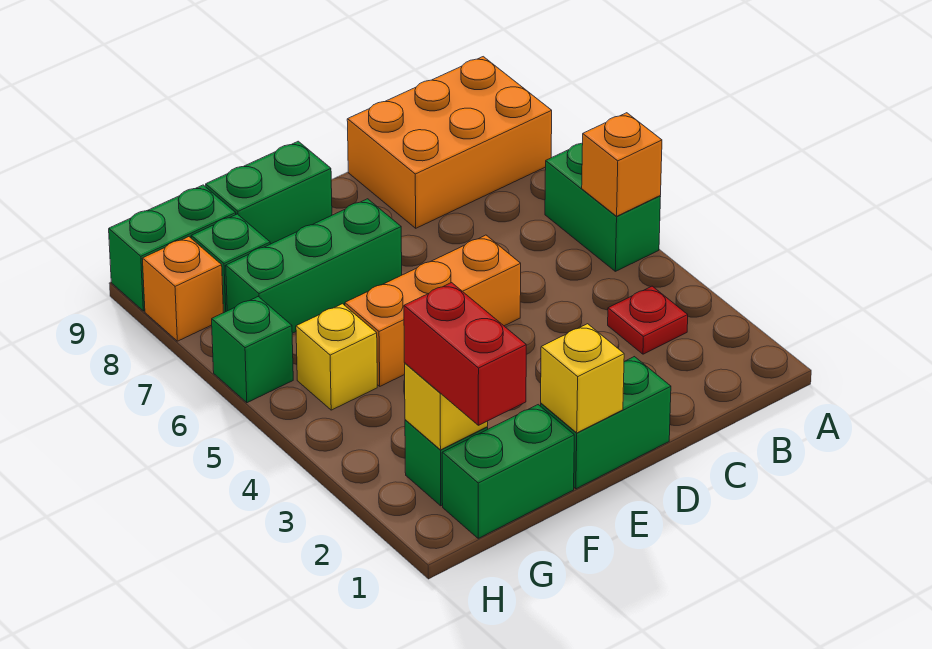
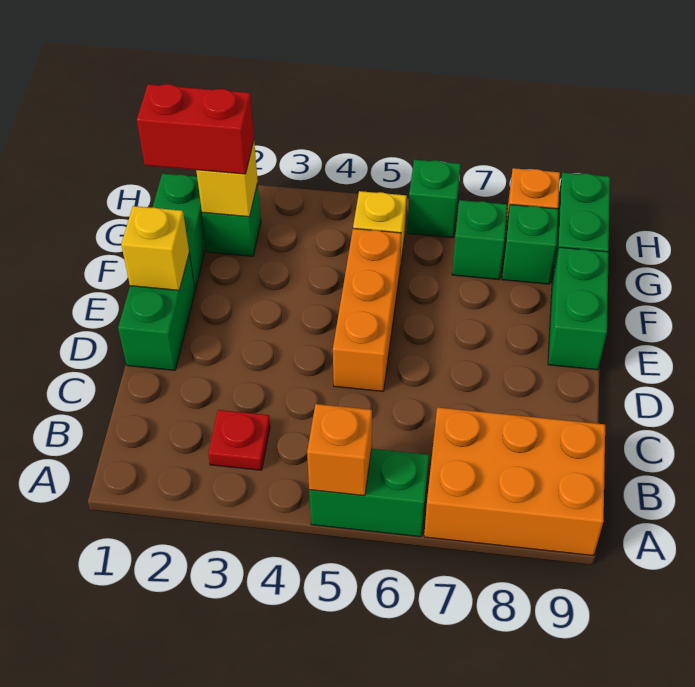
orange 2x3 brick [347,57,552,228] -> orange 2x3 brick turned to [424,407,605,556]
green 1x3 brick [226,199,402,333] -> green 1x1 brick [452,200,507,279]

